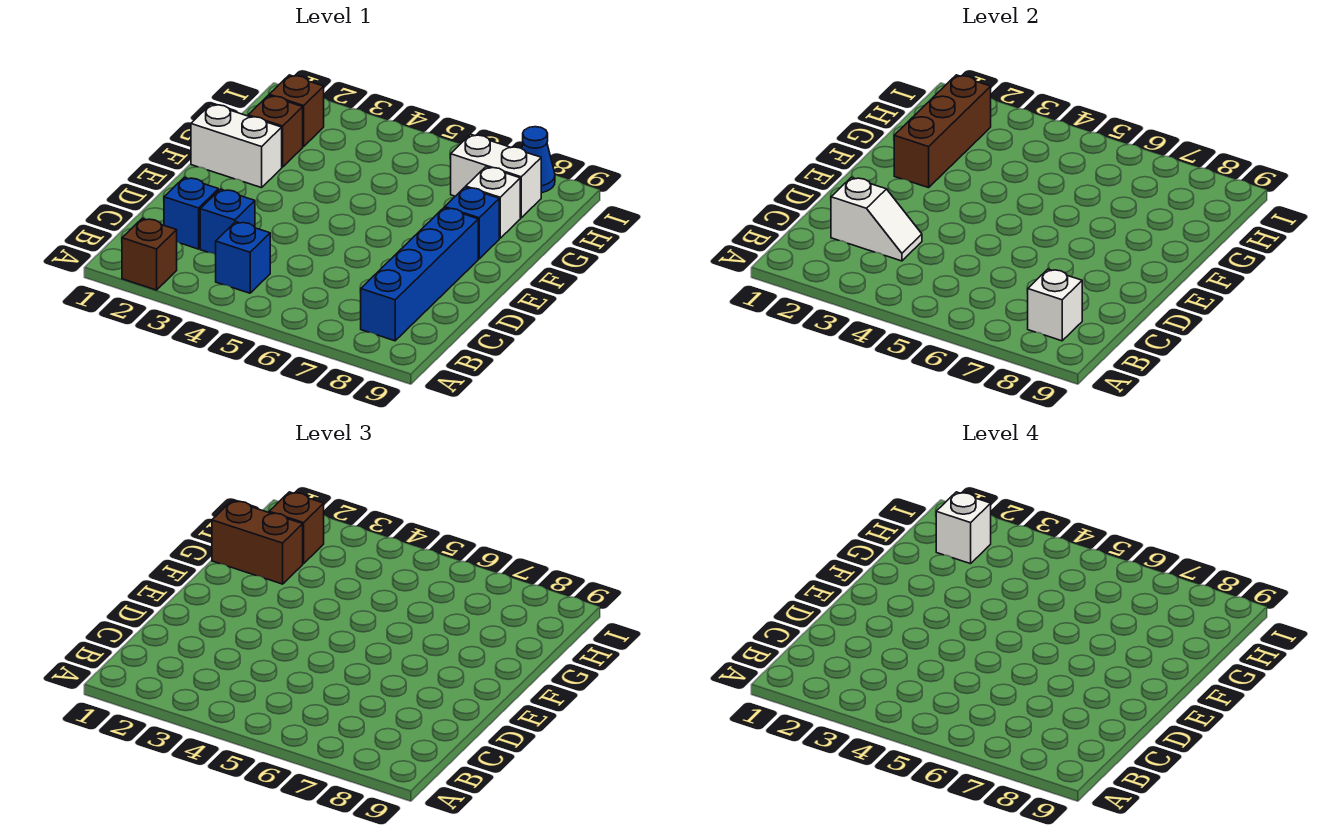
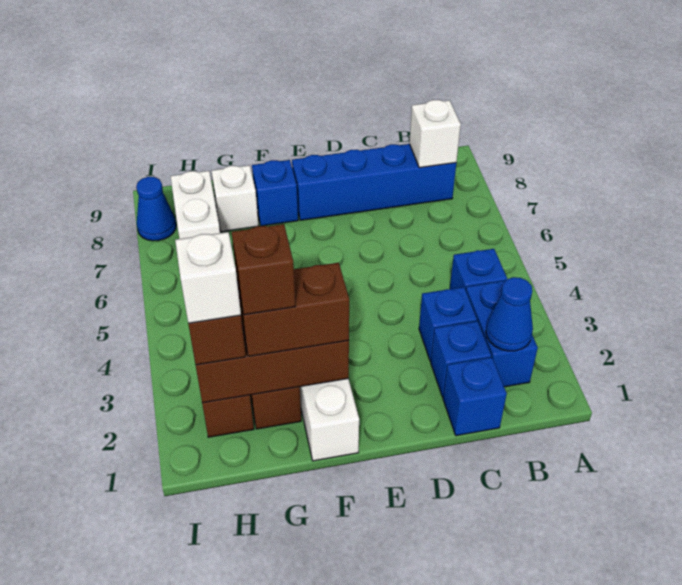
brown 1x1 brick [122,218,177,290] -> brown 1x1 brick moved to [232,224,296,315]
none -> blue 1x2 brick [466,281,538,387]
none -> blue 1x1 cone [486,277,533,351]
none -> blue 1x1 brick [443,357,507,436]
white 1x2 slope [831,177,922,261] -> none
brown 1x2 brick [212,501,303,584] -> brown 1x2 brick turned to [237,263,349,356]

